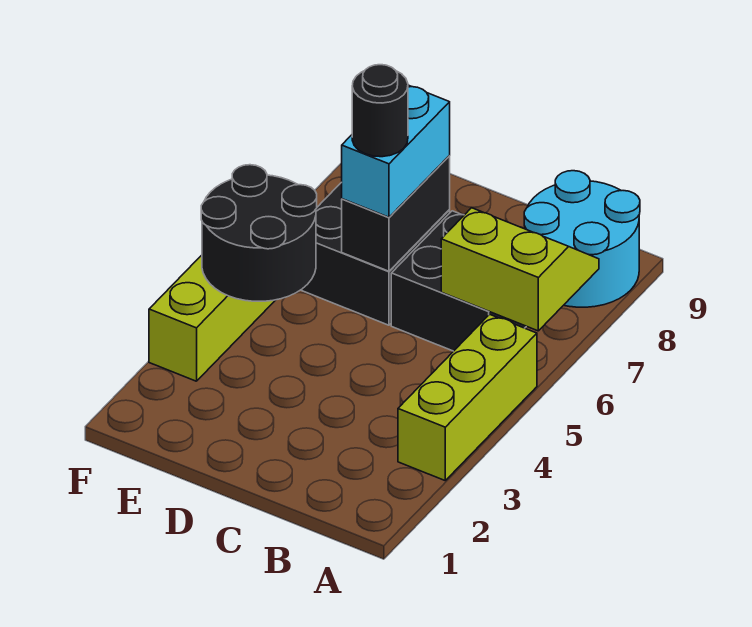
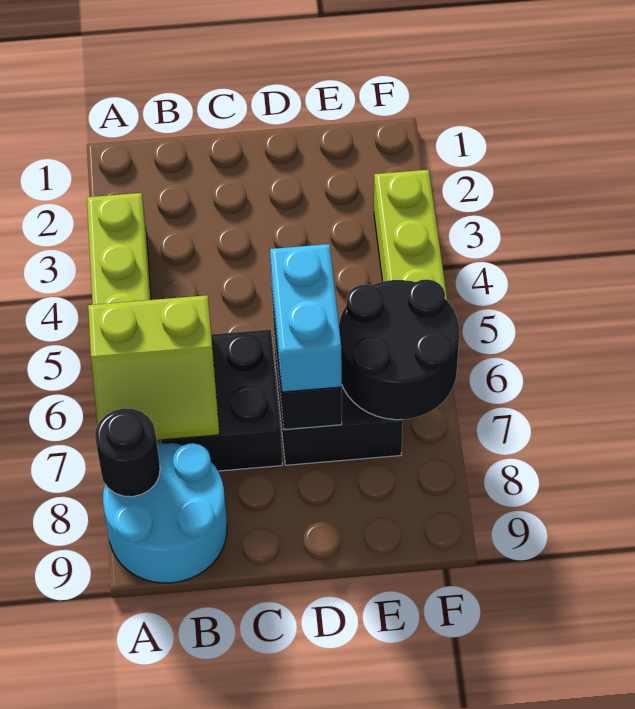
black 1x1 round brick [352,65,408,157] -> black 1x1 round brick moved to [95,408,160,497]
black 2x2 round brick [201,165,317,301] -> black 2x2 round brick moved to [339,279,459,420]

